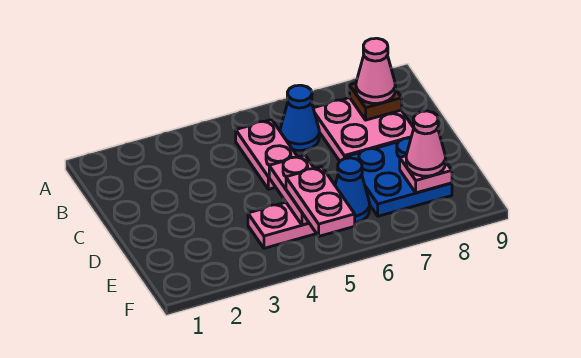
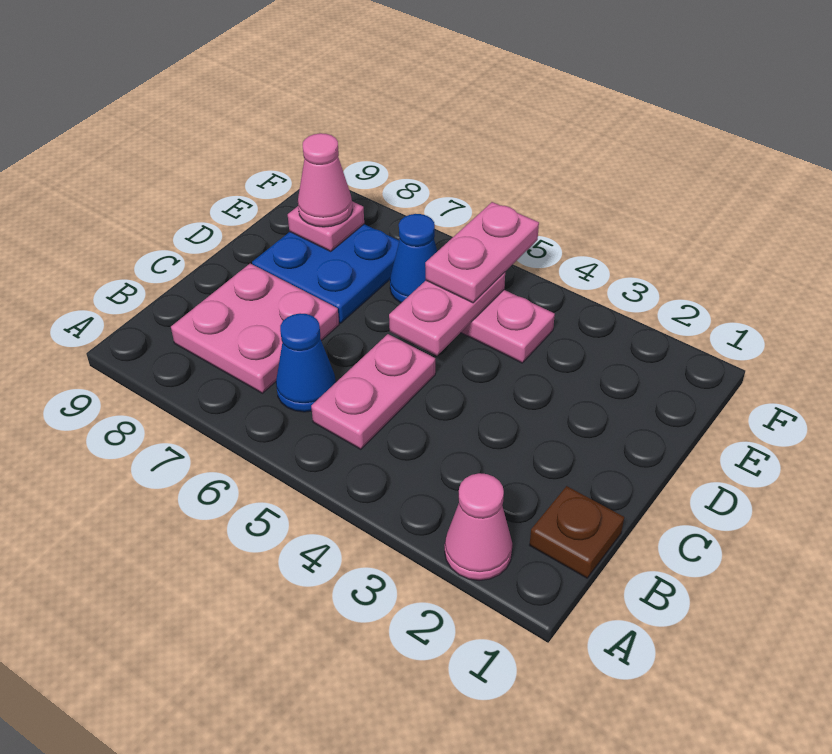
brown 1x1 plate [350,83,402,120] -> brown 1x1 plate moved to [530,486,624,578]
pink 1x1 cone [356,38,395,103] -> pink 1x1 cone moved to [445,473,512,581]

